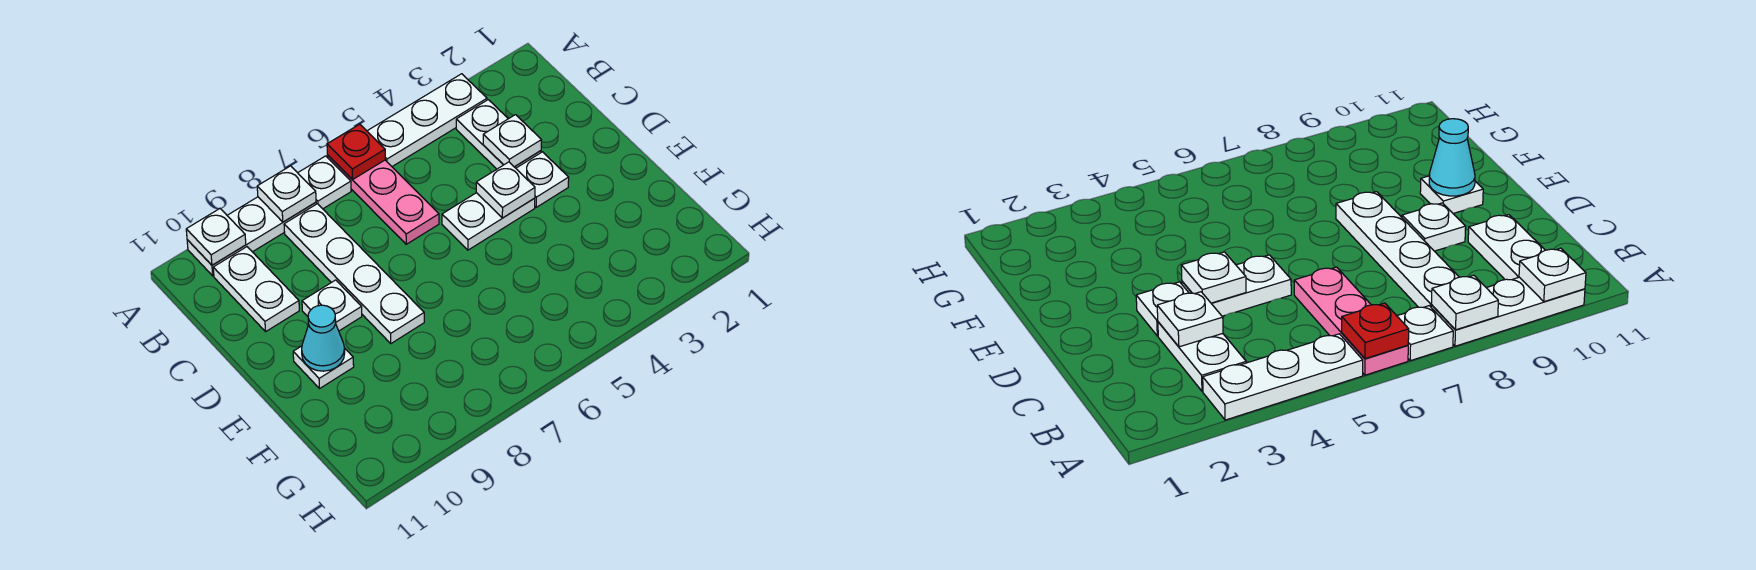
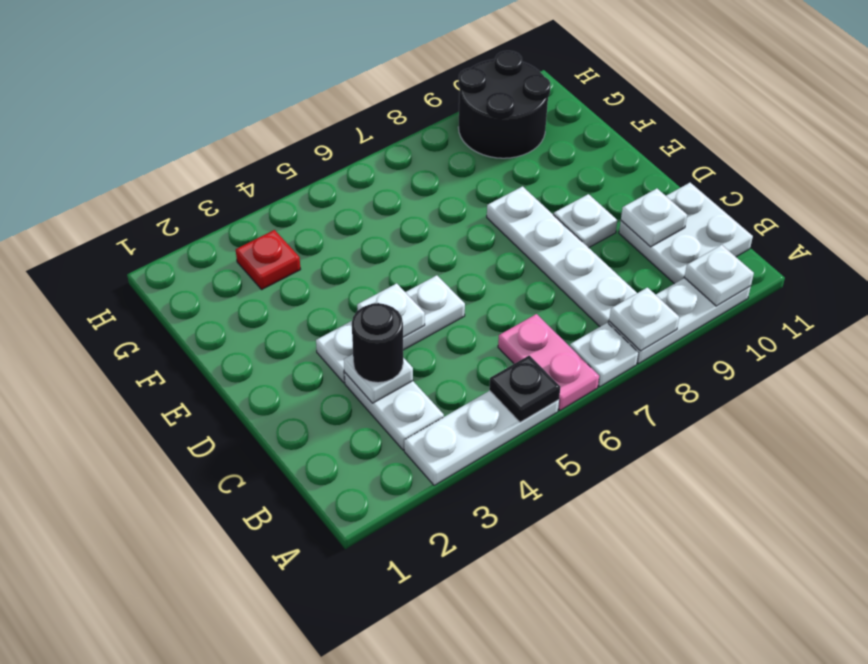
none -> black 1x1 plate [489,355,560,422]
pink 1x3 plate [327,155,439,244] -> pink 1x2 plate [498,314,599,410]
red 1x1 plate [327,124,385,180] -> red 1x1 plate moved to [236,230,301,289]
white 1x2 plate [213,247,299,331] -> white 2x2 plate [619,183,753,284]
none -> black 1x1 round brick [352,303,403,383]
white 1x1 plate [293,346,354,388] -> white 1x1 plate moved to [621,189,687,247]
cyan 1x1 cone [302,305,345,371] -> none
none -> black 2x2 round brick [458,51,550,158]

